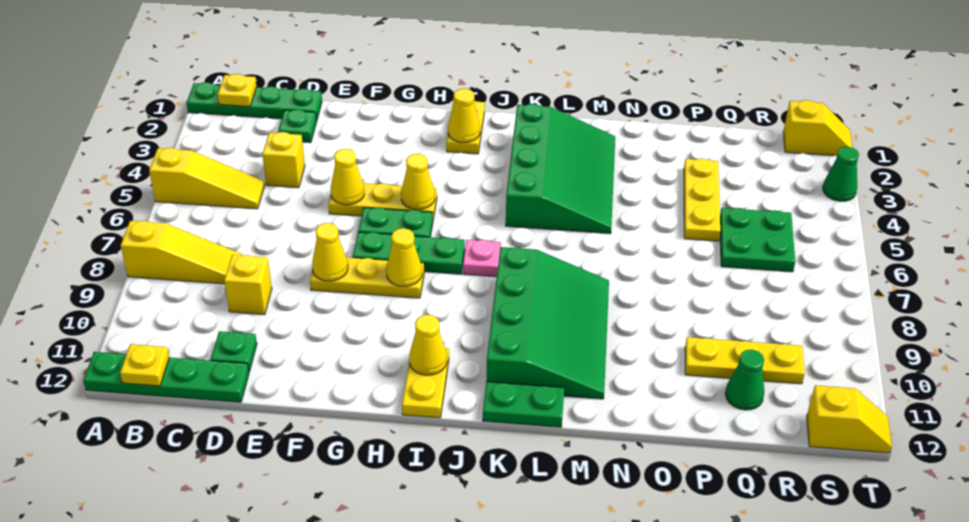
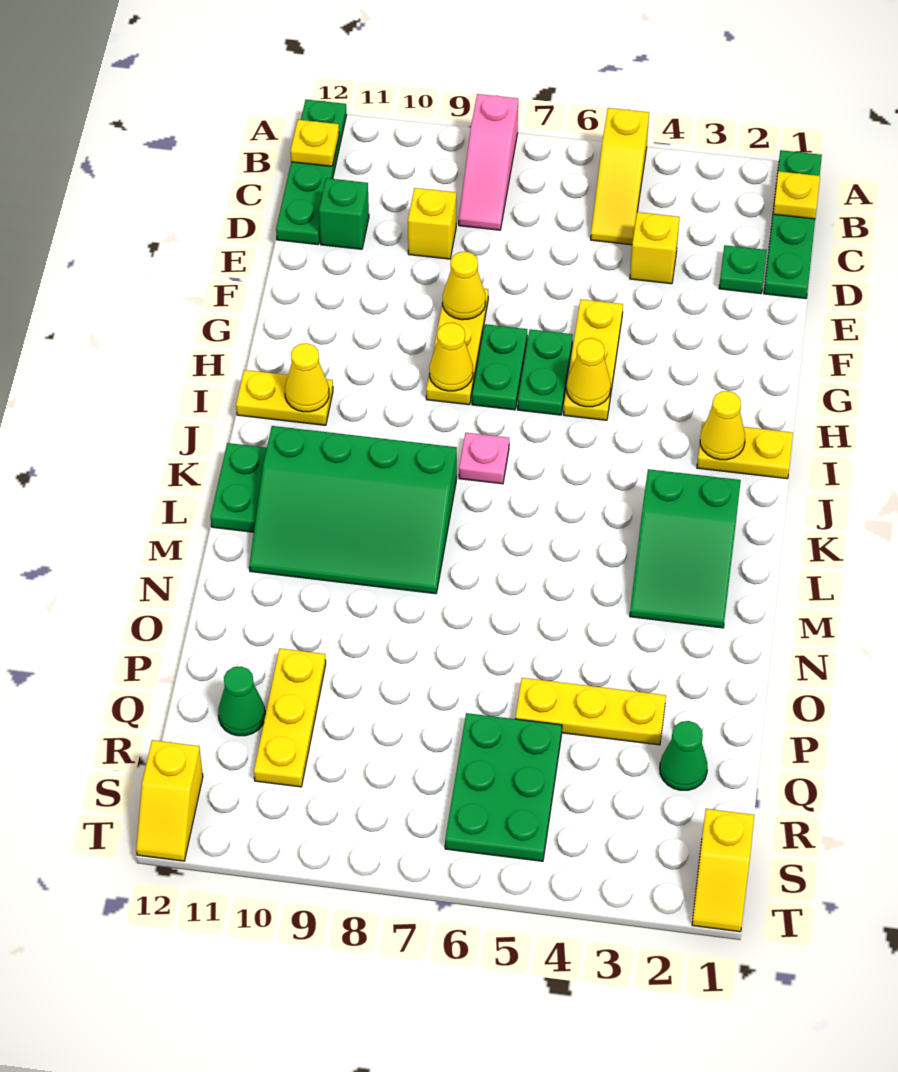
yellow 1x3 slope [121,221,242,284] -> pink 1x3 slope [459,94,518,230]
green 1x1 plate [211,331,257,372] -> green 1x1 brick [319,178,369,249]
yellow 1x1 cone [331,149,364,205] -> none
green 1x3 plate [353,232,465,274] -> green 1x2 plate [472,324,527,410]
green 3x4 slope [506,104,615,234] -> green 2x3 slope [630,469,741,628]
green 2x2 plate [720,208,795,272] -> green 2x3 plate [445,713,562,861]
green 1x1 cone [823,147,859,201] -> green 1x1 cone moved to [660,721,708,790]

